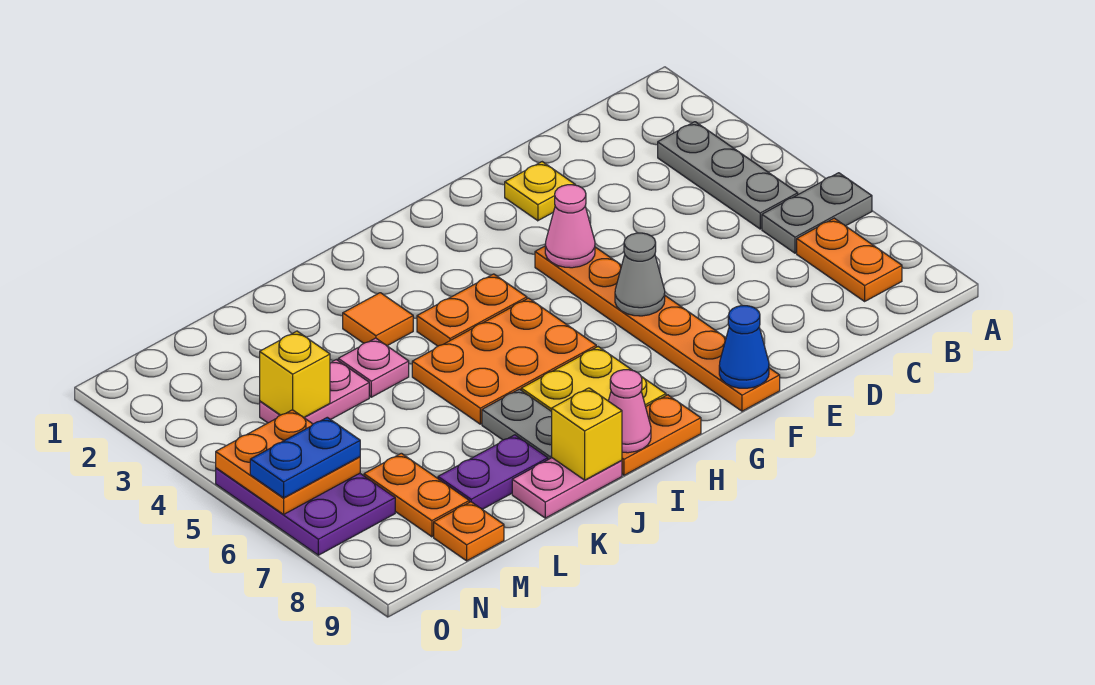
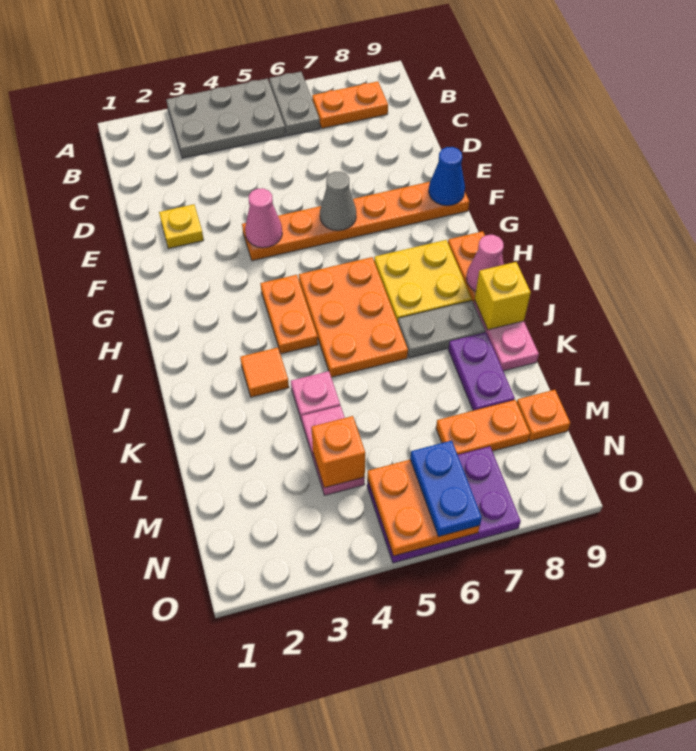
grey 1x3 plate [658,122,798,229] -> grey 2x3 plate [166,78,286,158]
yellow 1x1 brick [260,331,330,418] -> orange 1x1 brick [312,416,365,488]

